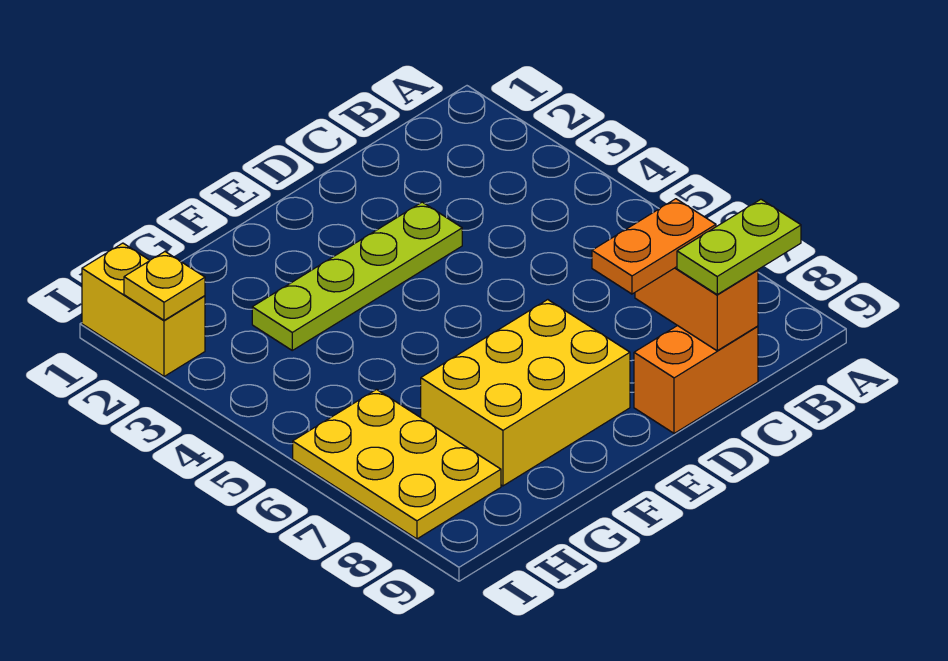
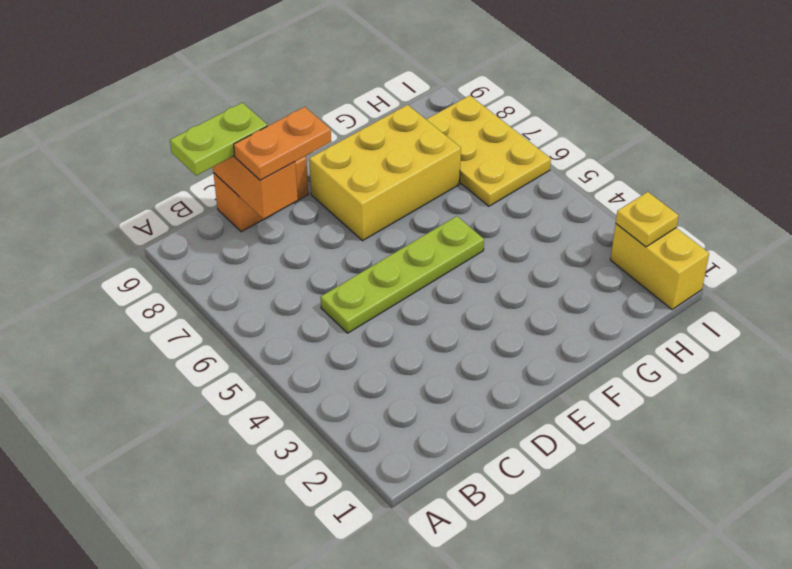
lime 1x4 plate [252,202,462,350] -> lime 1x4 plate moved to [321,216,484,333]

